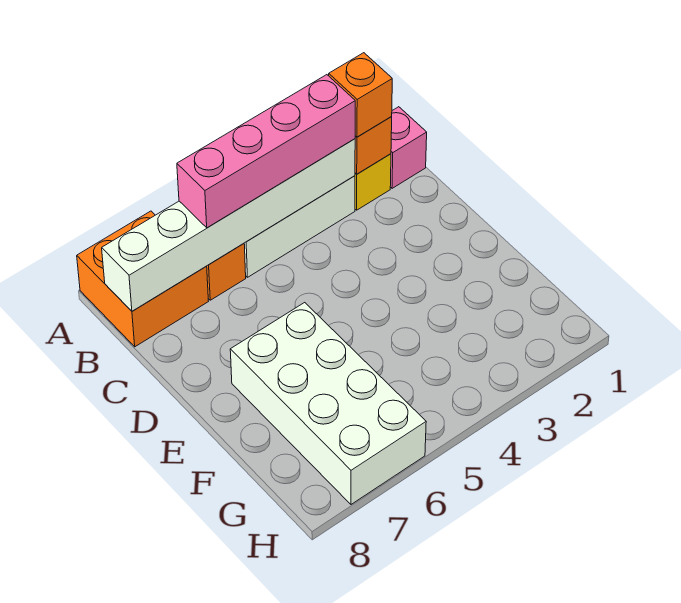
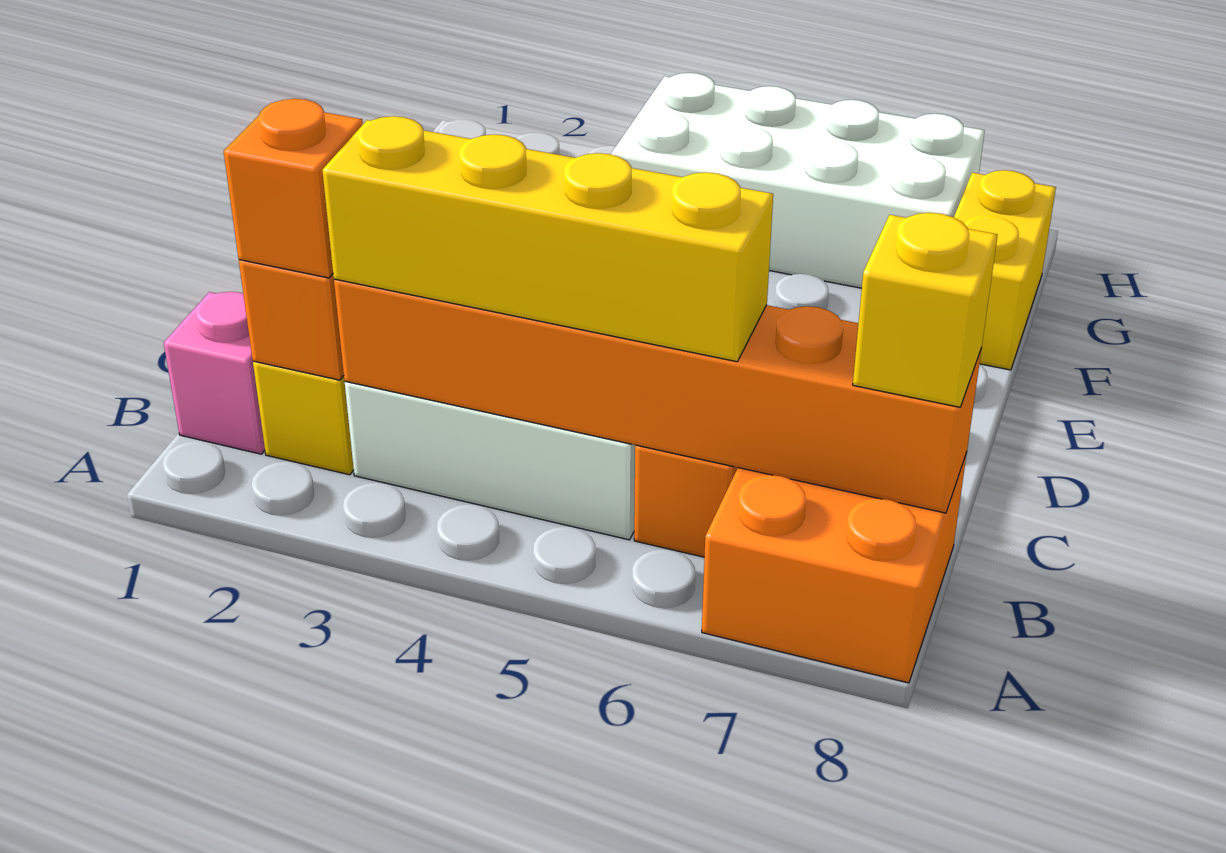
white 1x6 brick [102,139,355,311] -> orange 1x6 brick [334,279,982,513]
pink 1x4 brick [177,75,355,228] -> yellow 1x4 brick [322,116,773,362]
none -> yellow 1x1 brick [853,213,998,407]
white 2x4 brick [230,303,426,504] -> white 2x4 brick turned to [611,73,985,288]
none -> yellow 1x2 brick [954,170,1056,370]

